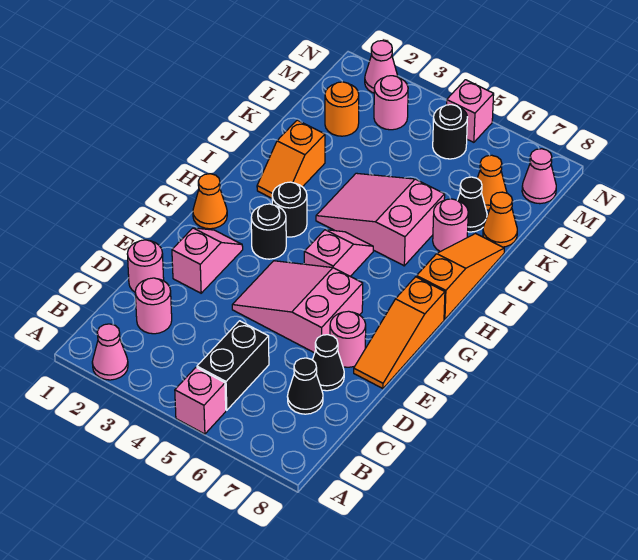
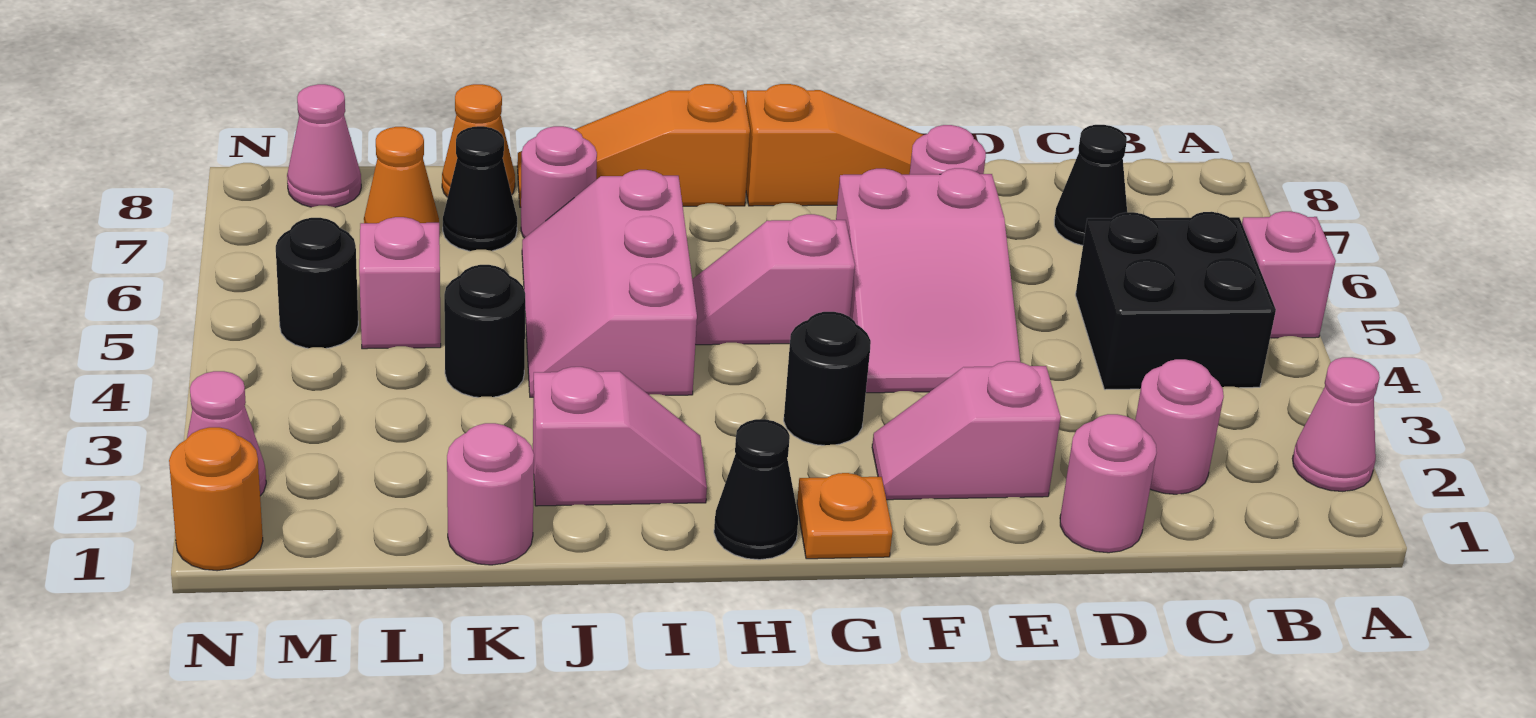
black 1x2 brick [197,321,269,410] -> black 2x2 brick [1076,212,1276,390]
black 1x1 cone [313,335,344,391] -> black 1x1 cone moved to [714,419,798,560]
orange 1x1 cone [193,174,227,229] -> orange 1x1 plate [797,473,893,559]
black 1x1 round brick [272,182,307,237] -> black 1x1 round brick moved to [444,265,525,397]
orange 1x2 slope [257,120,325,198] -> pink 1x2 slope [533,367,707,506]
pink 2x3 slope [316,173,445,266] -> pink 2x3 slope turned to [522,170,697,397]
orange 1x1 round brick [325,82,359,136] -> orange 1x1 round brick moved to [169,427,263,571]
pink 1x1 round brick [374,76,408,130] -> pink 1x1 round brick moved to [447,423,534,565]
pink 1x1 brick [447,80,494,142] -> pink 1x1 brick moved to [359,217,441,349]

